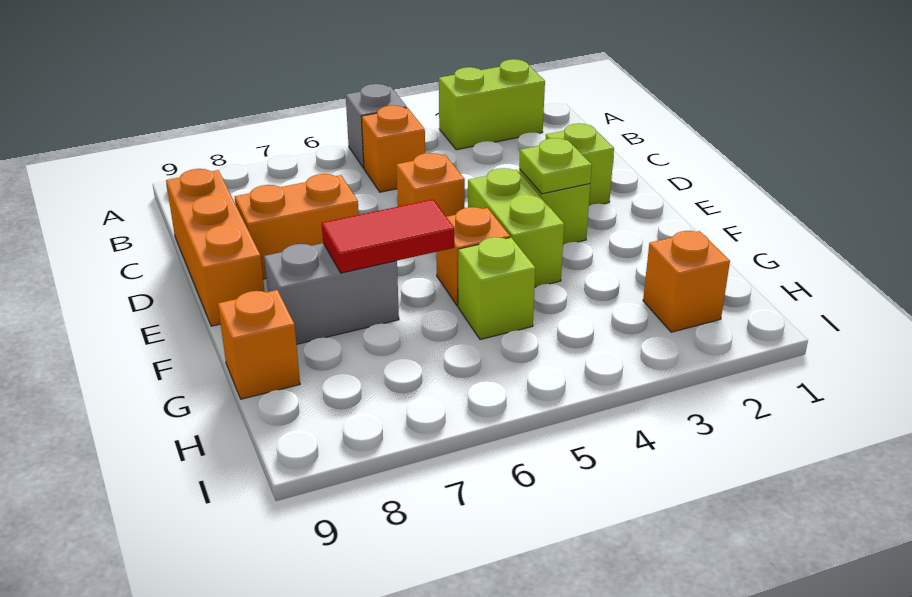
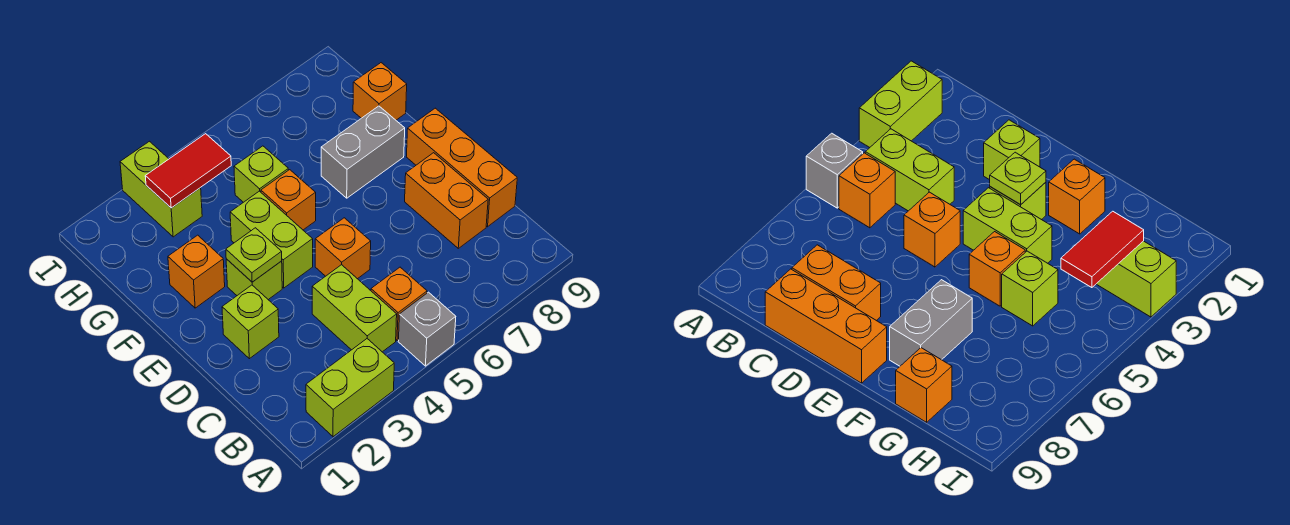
none -> lime 1x2 brick [312,265,397,352]
orange 1x2 brick [235,174,359,279] -> orange 1x2 brick turned to [405,153,488,248]
red 1x2 tile [322,199,454,273] -> red 1x2 tile moved to [145,134,231,208]
orange 1x1 brick [643,231,730,332] -> orange 1x1 brick moved to [168,235,225,308]
none -> lime 1x2 brick [120,141,202,237]

